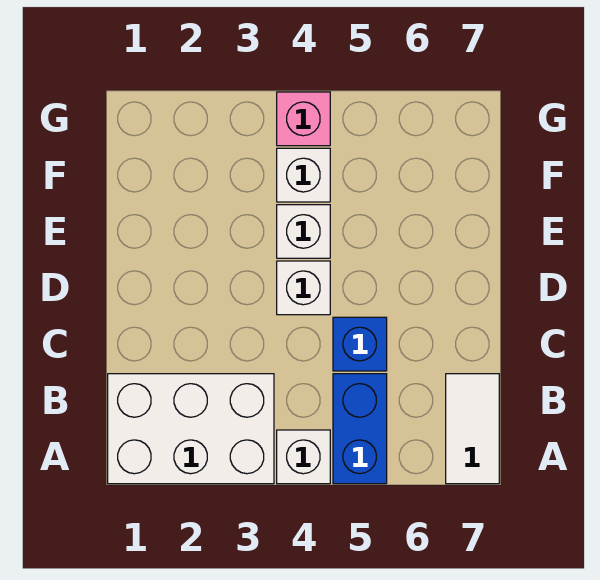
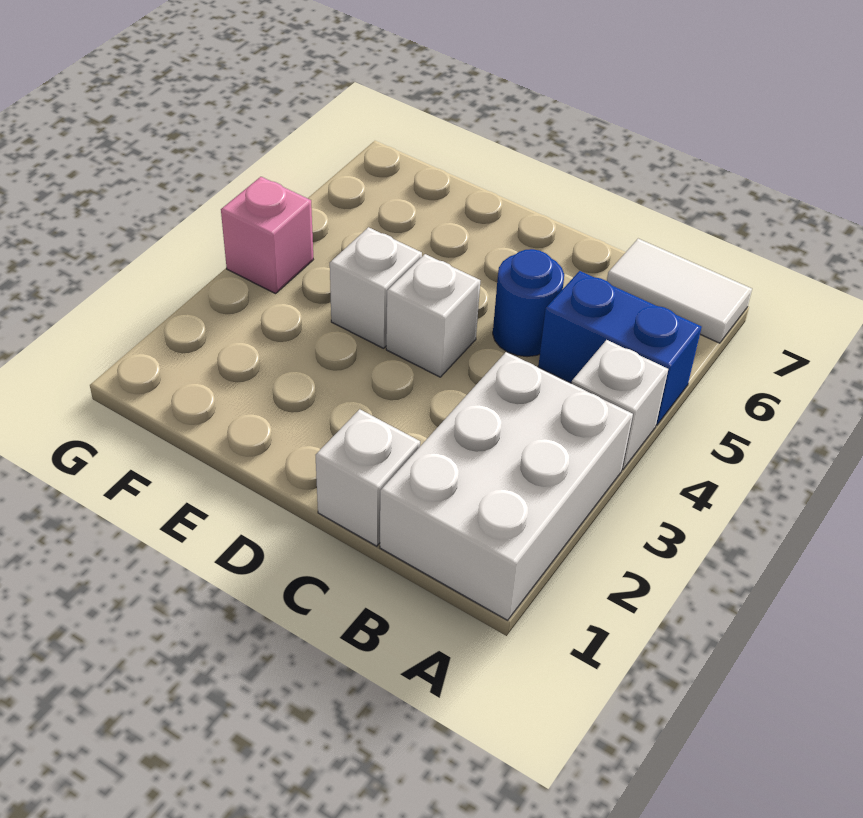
blue 1x1 brick [333,317,387,371] -> blue 1x1 round brick [493,249,564,357]
white 1x1 brick [277,148,330,202] -> white 1x1 brick moved to [316,409,420,546]

